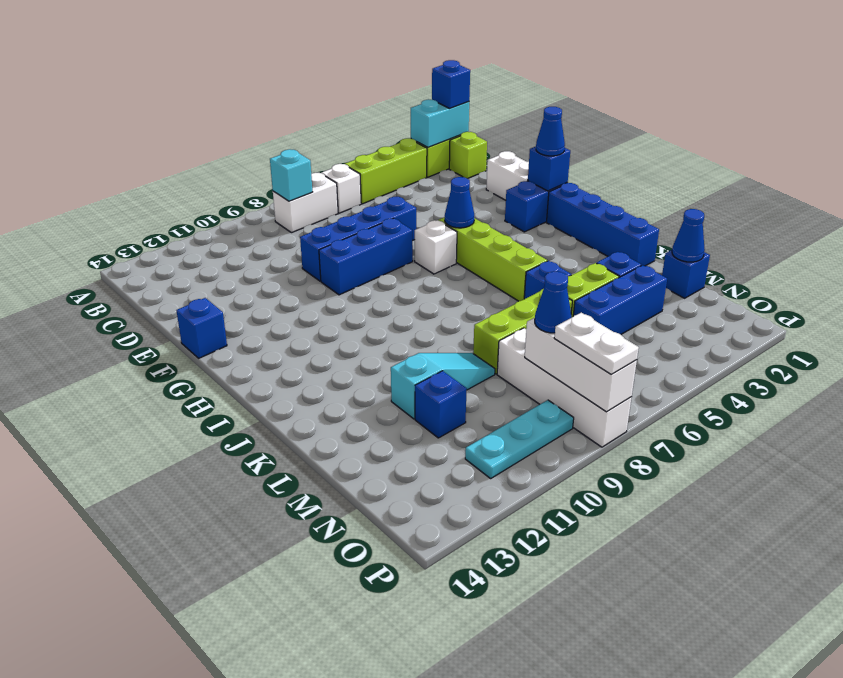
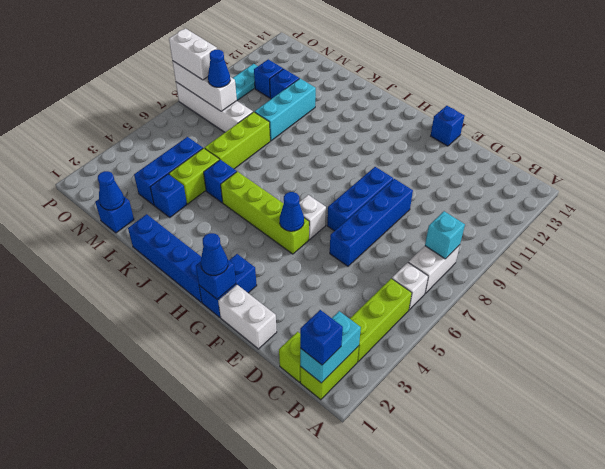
cyan 1x3 slope [391,353,495,419] -> cyan 1x3 brick [255,79,316,141]
none -> blue 1x1 brick [254,59,283,98]
white 1x2 plate [554,313,639,374] -> white 1x2 brick [169,28,217,80]

